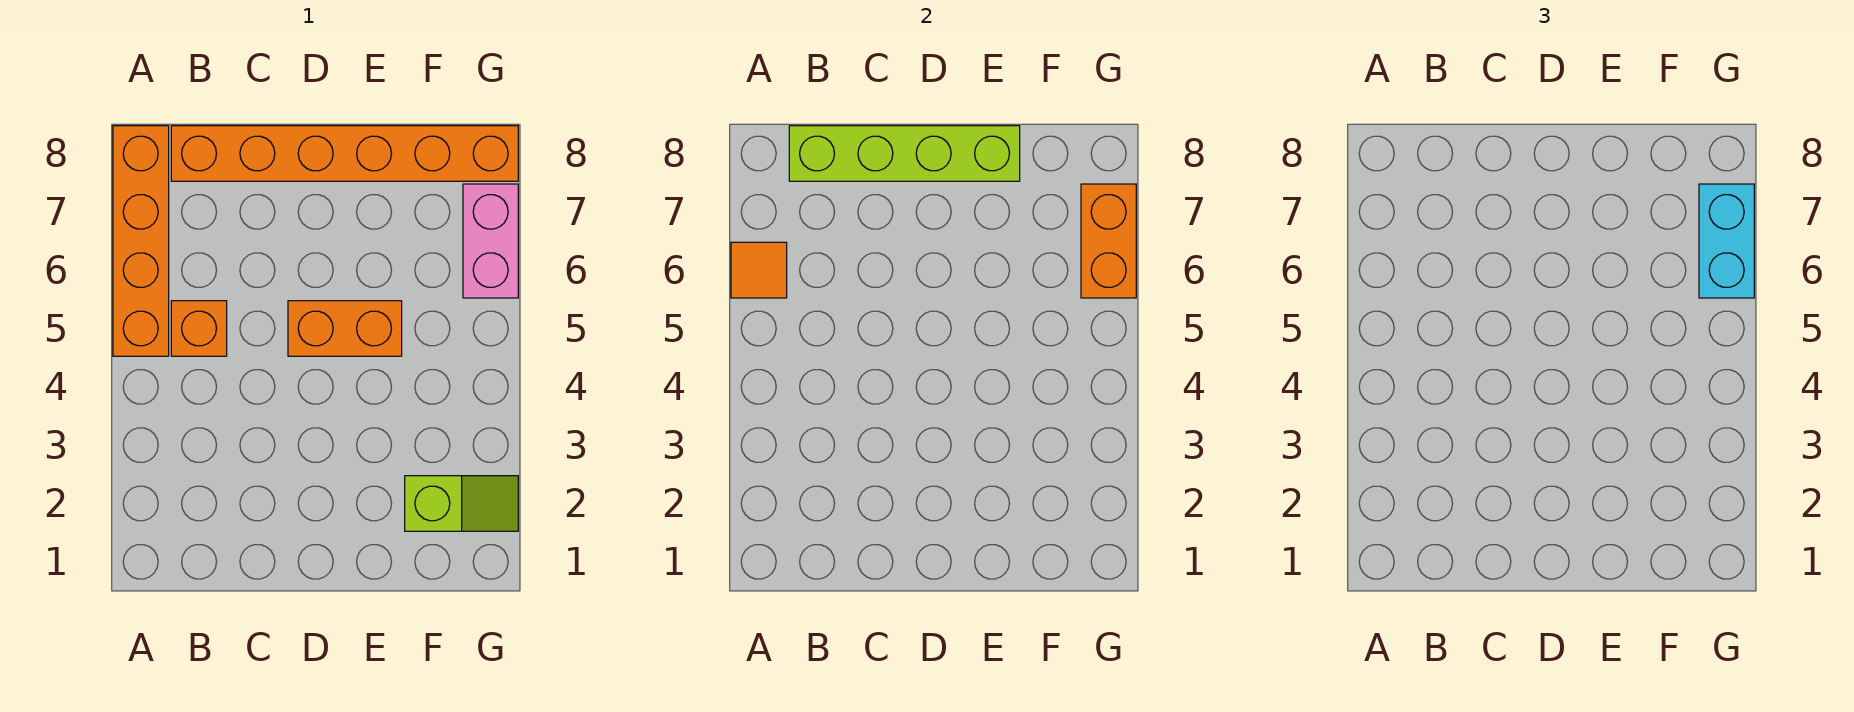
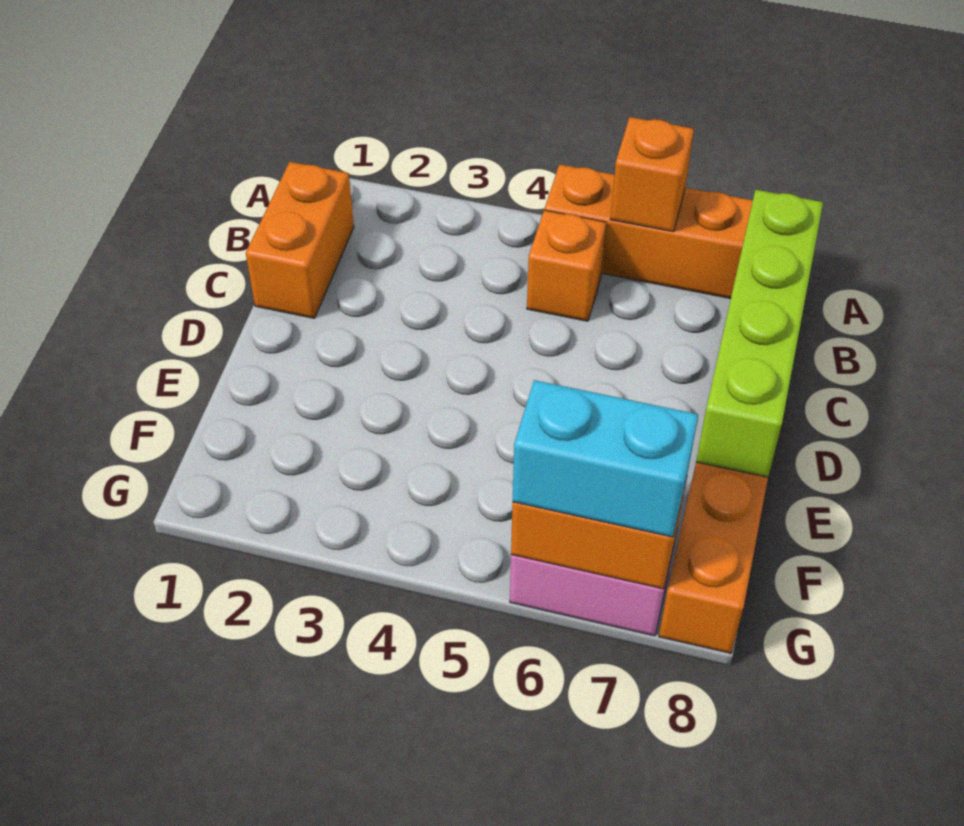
orange 1x1 tile [731,242,787,298] -> orange 1x1 brick [610,117,694,232]
orange 1x2 brick [288,301,402,356] -> orange 1x2 brick moved to [246,162,354,318]
lime 1x2 slope [405,476,518,531] -> none

